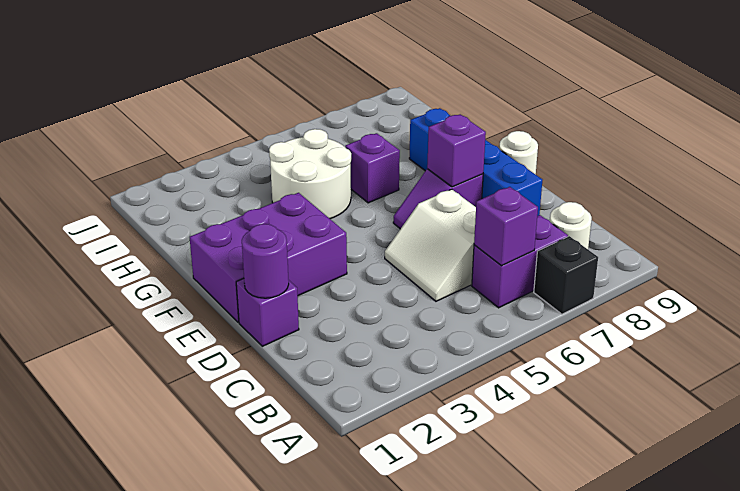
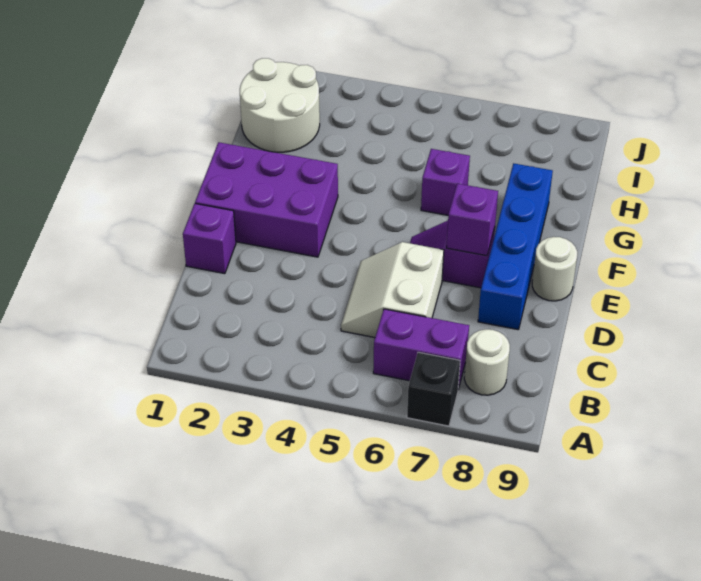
purple 1x1 brick [474,187,538,266] -> none
purple 1x1 round brick [242,224,289,298] -> none
white 2x2 round brick [269,129,351,219] -> white 2x2 round brick moved to [240,58,320,152]

